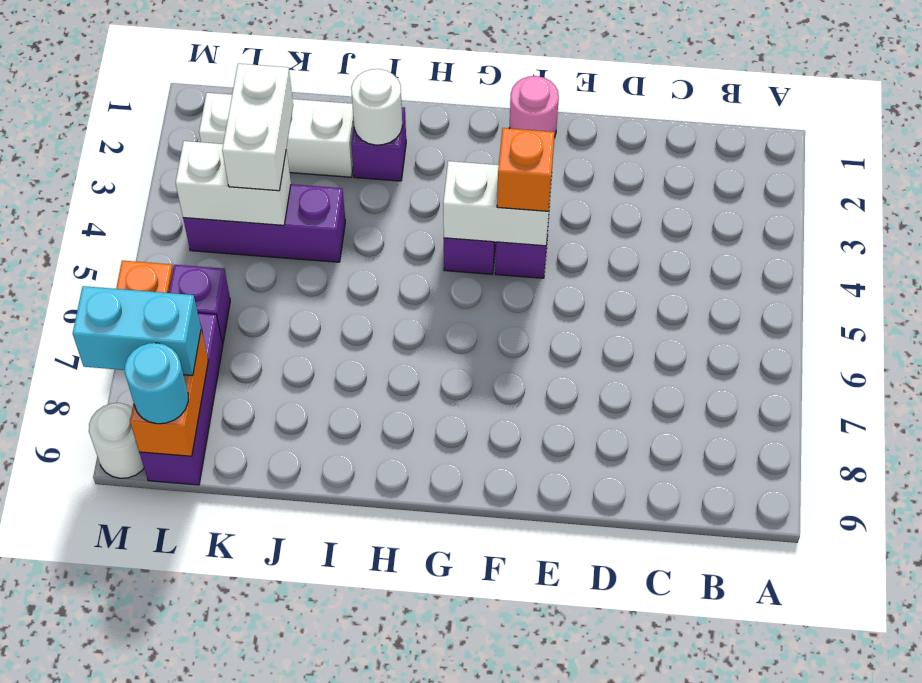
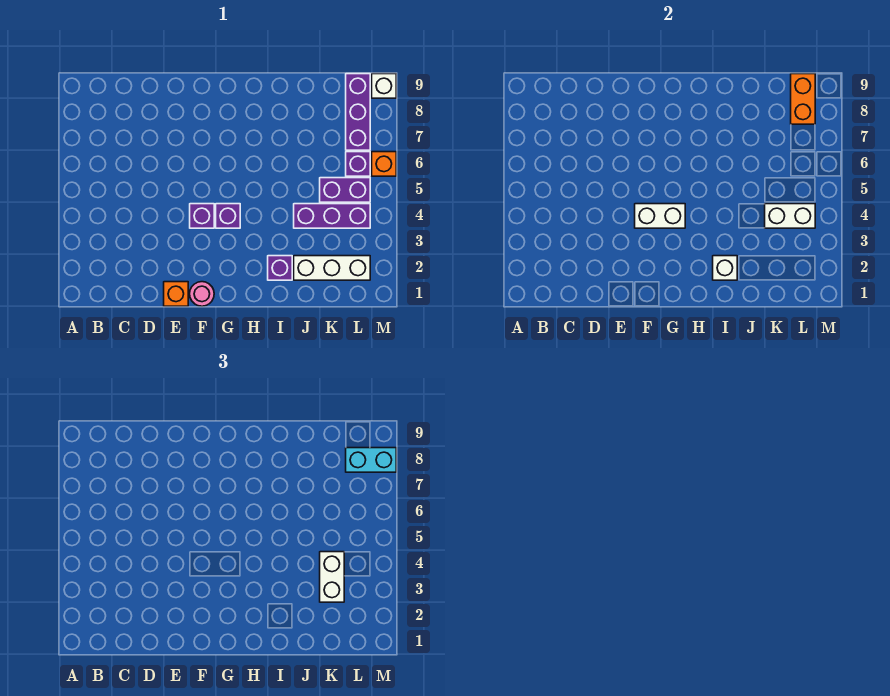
orange 1x1 brick [497,128,555,211] -> orange 1x1 brick moved to [164,282,188,306]
white 1x1 round brick [351,69,402,145] -> white 1x1 brick [713,256,737,280]
none -> purple 1x2 brick [320,178,370,202]
cyan 1x1 round brick [125,343,188,424] -> none
white 1x1 round brick [89,403,144,478] -> white 1x1 brick [372,74,396,98]

